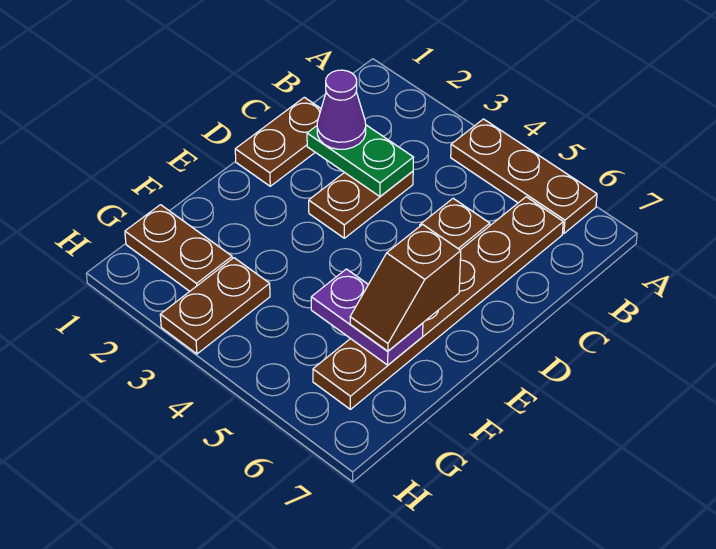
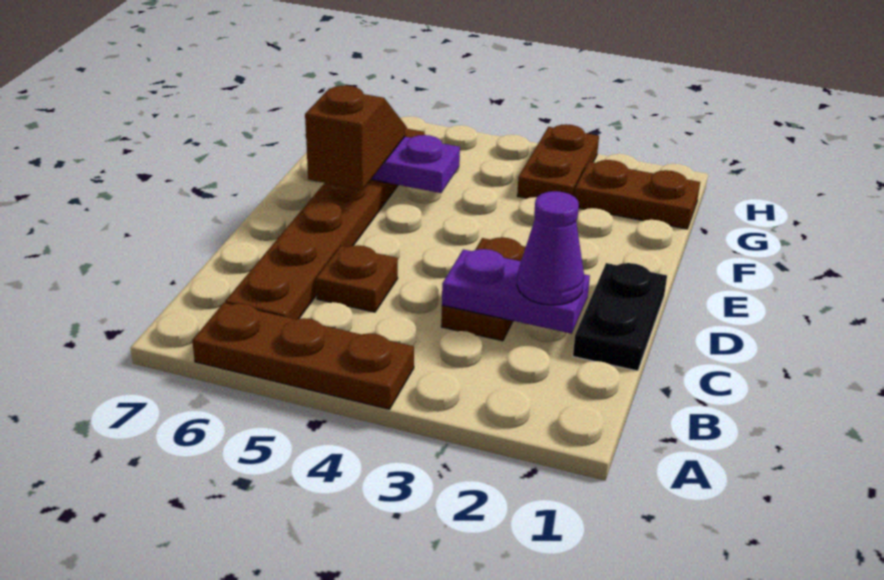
brown 1x2 plate [235,97,321,186] -> black 1x2 plate [573,263,667,371]
green 1x2 plate [307,125,414,197] -> purple 1x2 plate [442,249,590,334]

